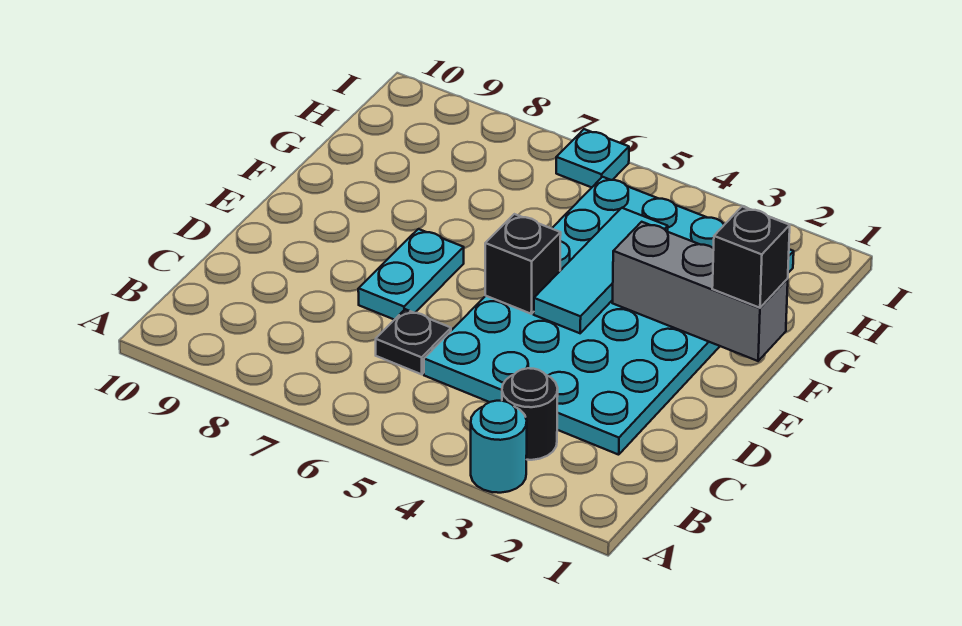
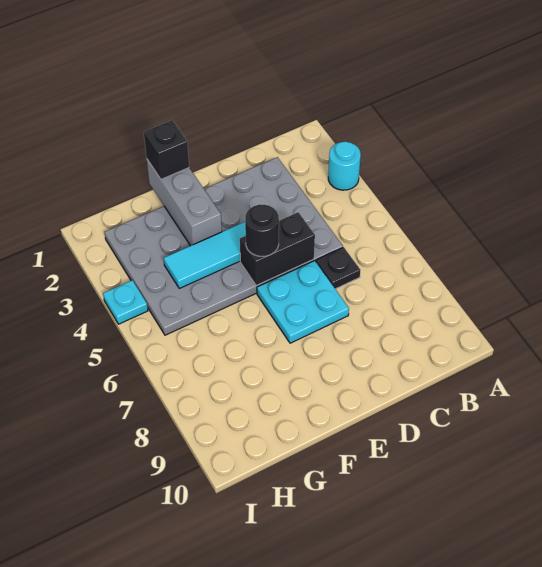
black 1x1 round brick [502,368,558,460] -> black 1x1 round brick moved to [245,205,279,256]
cyan 4x6 plate [424,177,794,455] -> grey 4x6 plate [105,157,343,335]
cyan 1x2 plate [358,229,464,320] -> cyan 2x2 plate [257,261,349,343]
black 1x1 brick [485,214,561,314] -> black 1x2 brick [240,212,315,286]
cyan 1x1 plate [556,129,629,187] -> cyan 1x1 plate moved to [103,280,148,324]

